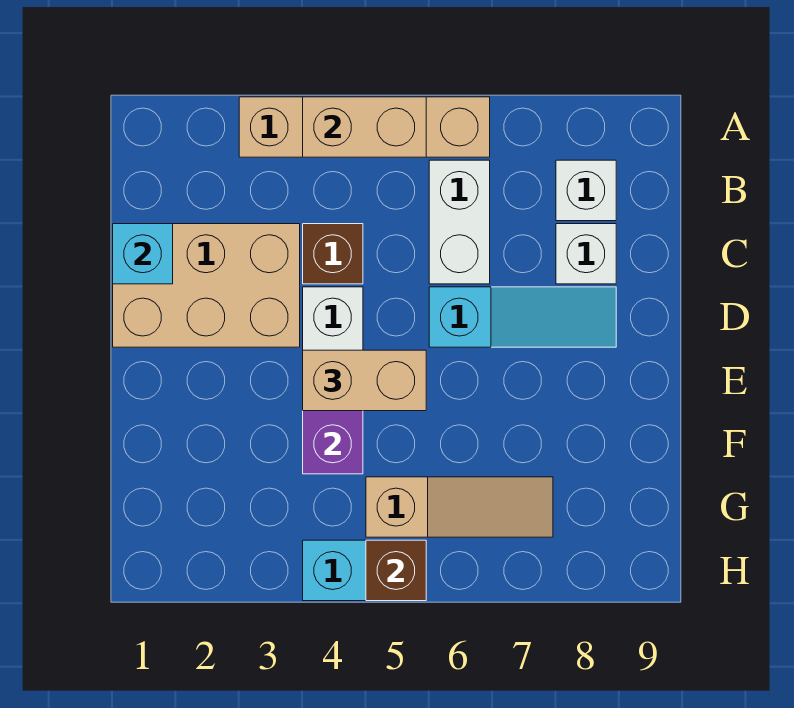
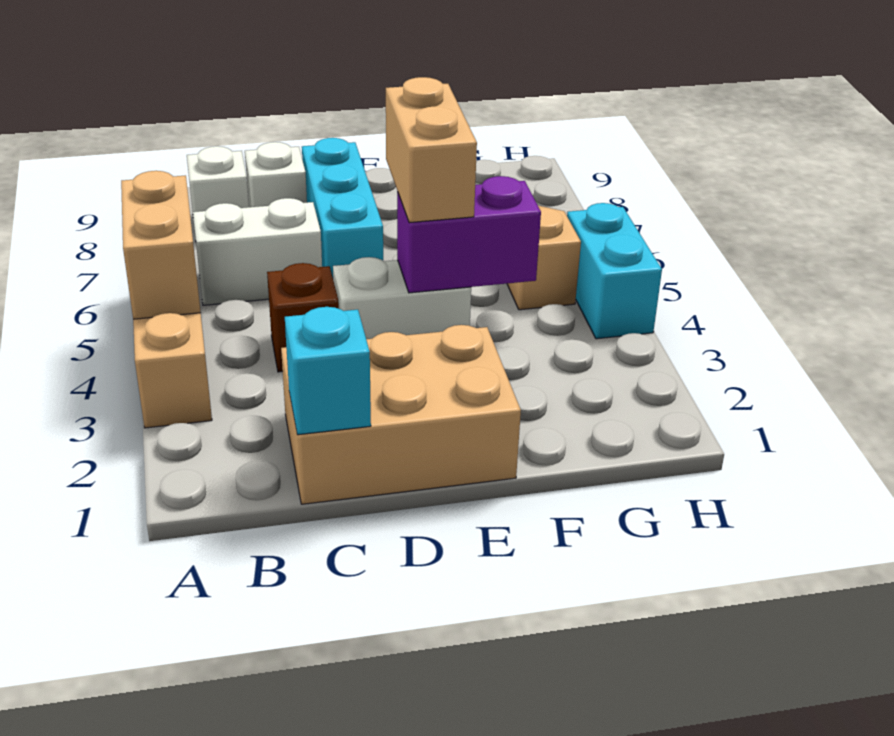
tan 2x3 brick [113,224,300,347] -> tan 2x3 brick turned to [281,325,521,504]
cyan 1x3 slope [429,287,616,347] -> cyan 1x3 brick [302,138,383,277]
brown 1x1 brick [366,540,426,601] -> none

